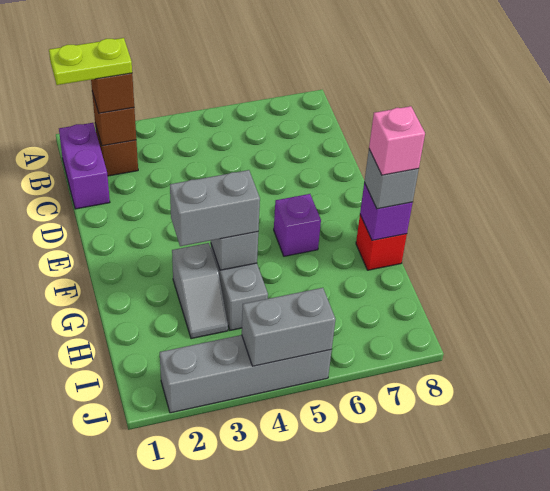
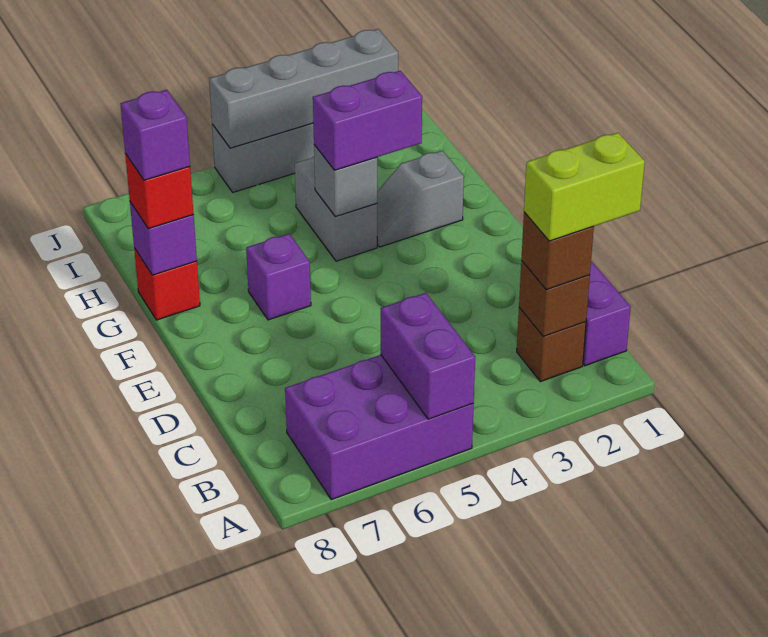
none -> purple 2x3 brick [285,355,474,500]
none -> purple 1x2 brick [381,293,475,419]
lime 1x2 plate [49,38,132,85] -> lime 1x2 brick [524,133,645,241]
grey 1x2 slope [172,243,228,339] -> grey 1x2 slope turned to [377,151,464,247]
grey 1x2 brick [170,170,260,246] -> purple 1x2 brick [313,71,422,170]
grey 1x1 brick [364,149,419,209] -> red 1x1 brick [125,154,194,229]
pink 1x1 brick [369,106,425,175] -> purple 1x1 brick [121,90,190,180]
grey 1x2 brick [242,288,336,366] -> grey 1x4 brick [209,29,398,148]

